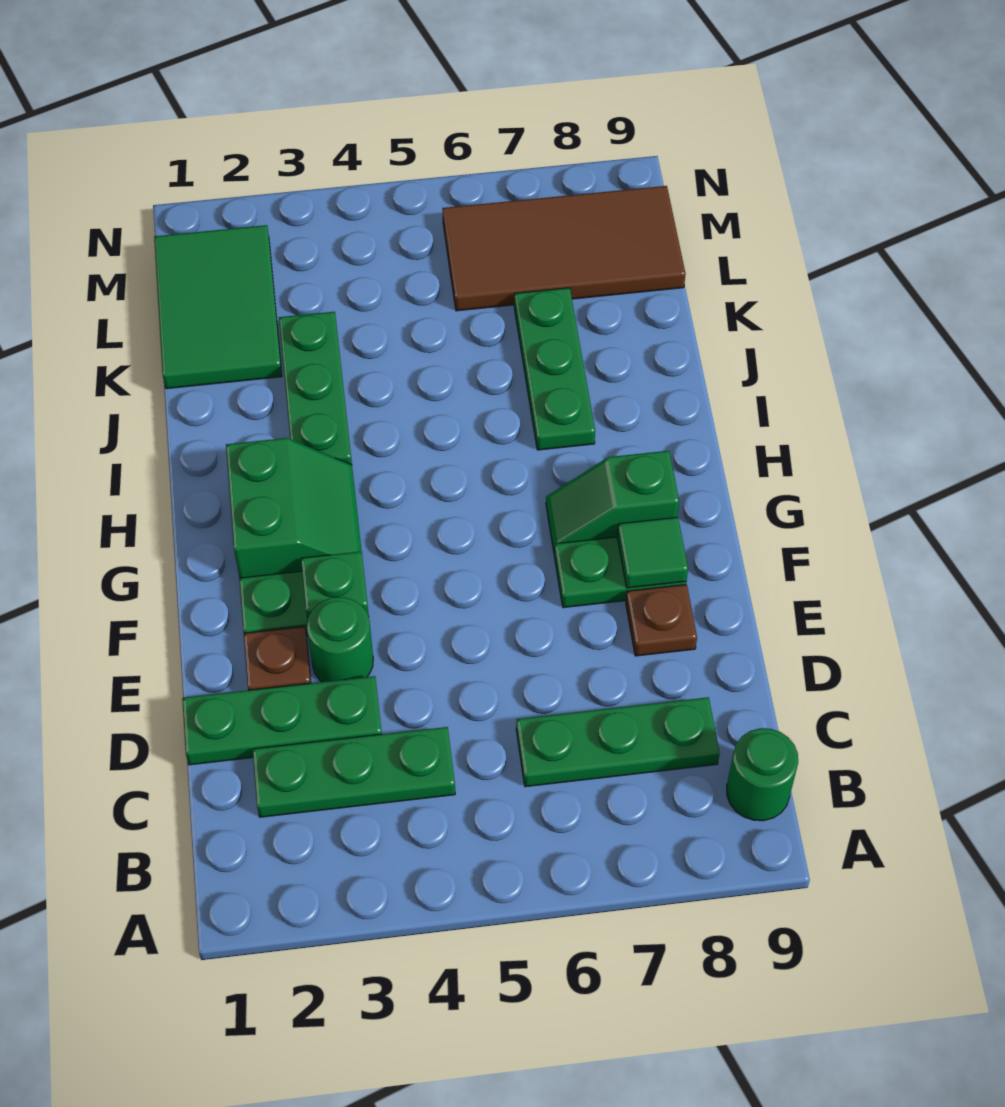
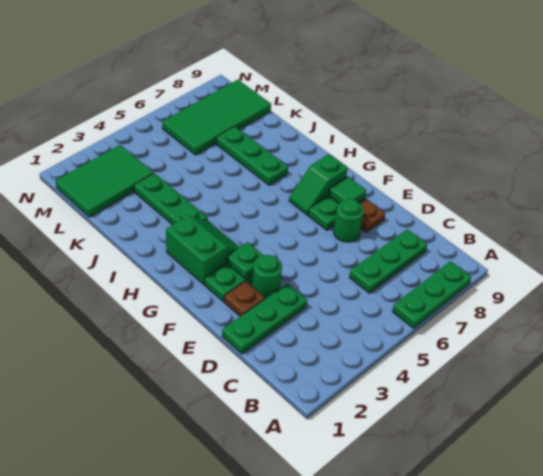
green 1x1 round brick [727,728,798,821] -> green 1x1 round brick moved to [333,199,364,242]
green 1x3 plate [253,727,455,817] -> green 1x3 plate moved to [392,261,471,328]
green 2x3 tile [154,225,282,389] -> green 2x3 tile turned to [56,145,153,217]
brown 2x4 tile [442,186,686,311] -> green 2x4 tile [162,80,271,155]

